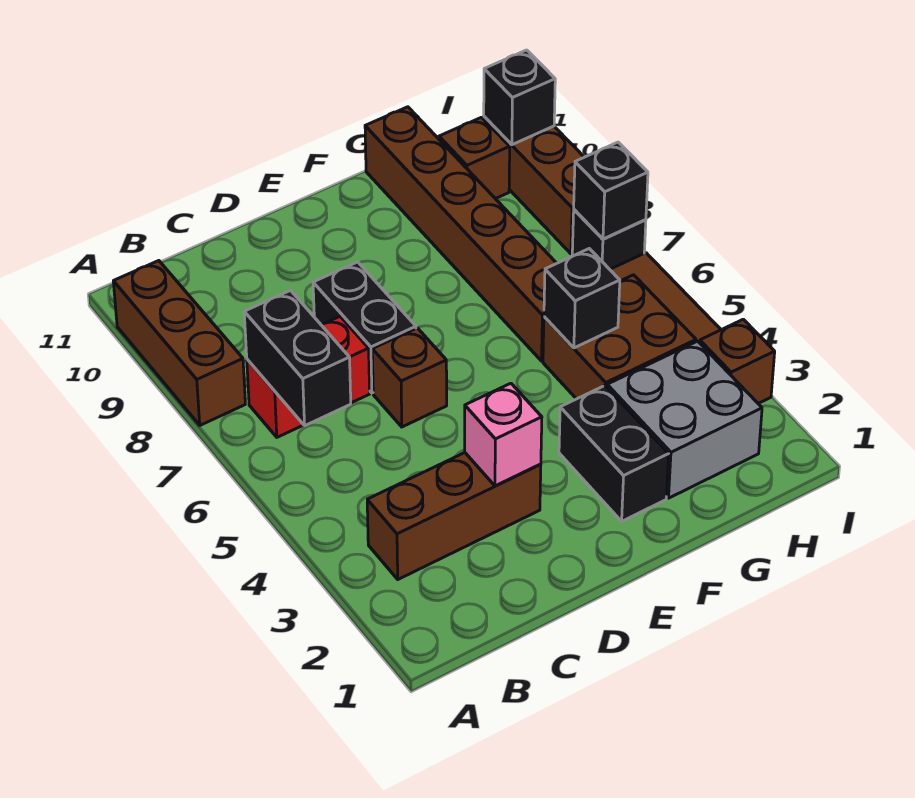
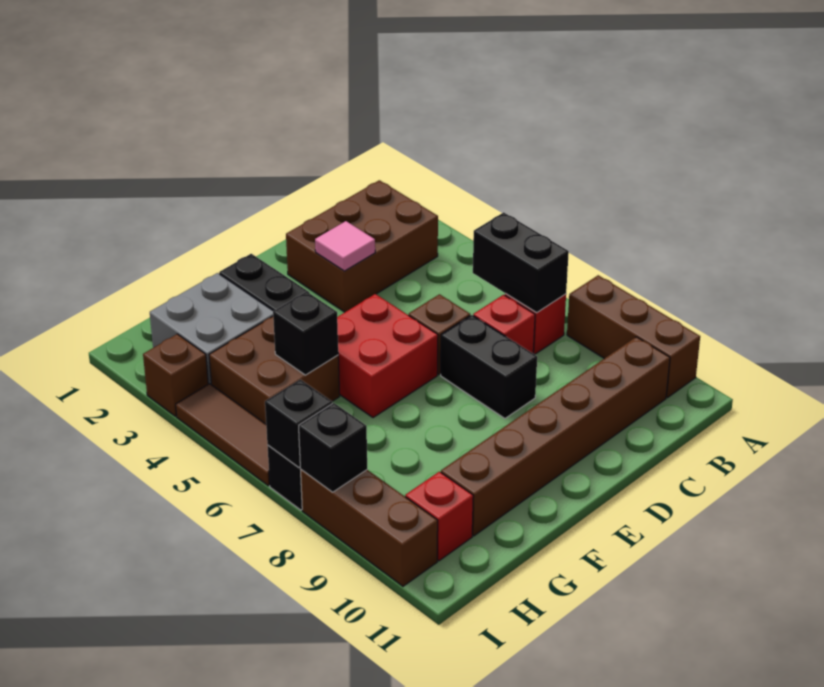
brown 1x3 brick [367,453,541,579] -> brown 2x3 brick [286,180,438,312]
pink 1x1 brick [465,383,542,486] -> pink 1x1 tile [315,221,375,271]
none -> red 2x2 brick [337,294,438,418]
brown 1x6 brick [365,107,557,361] -> brown 1x6 brick turned to [441,337,670,536]
brown 1x1 brick [439,117,510,199] -> red 1x1 brick [405,472,473,561]
black 1x1 brick [484,50,555,145] -> black 1x1 brick moved to [299,403,367,492]

